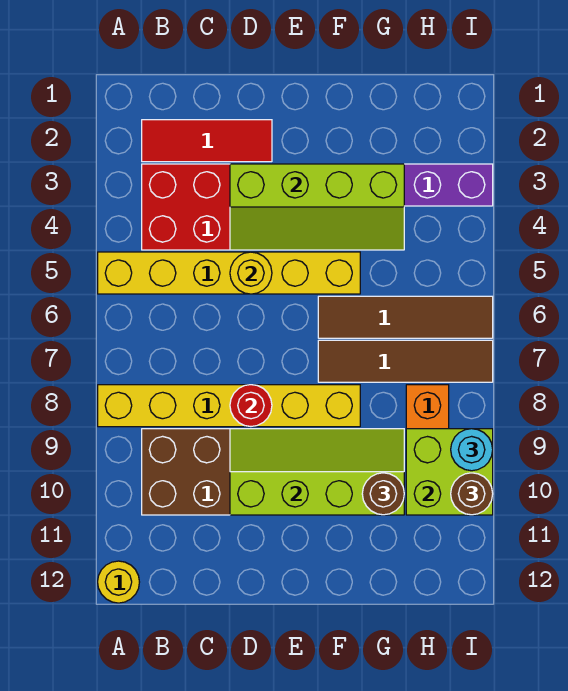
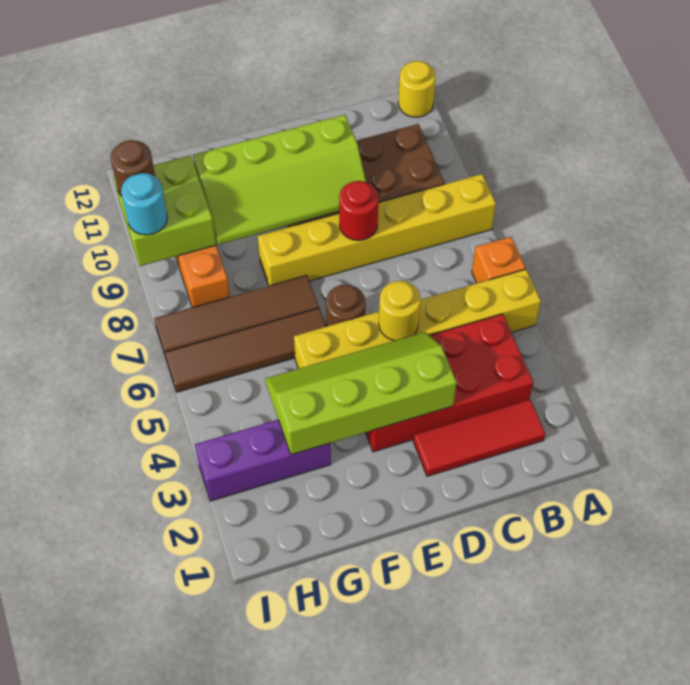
none -> orange 1x1 brick [472,237,525,283]
brown 1x1 round brick [362,473,404,515] -> brown 1x1 round brick moved to [326,284,365,326]

